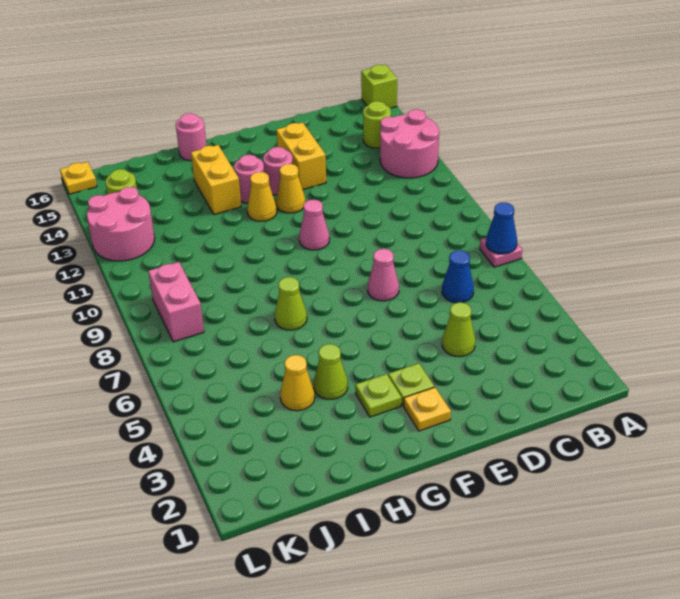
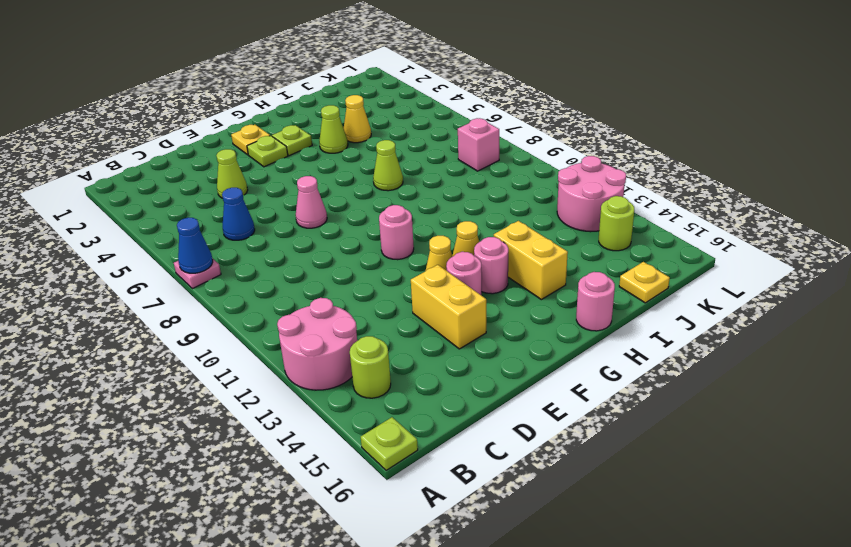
lime 1x1 brick [361,65,397,108] -> lime 1x1 plate [361,417,418,470]
pink 1x1 cone [299,200,330,250] -> pink 1x1 round brick [379,205,414,260]
pink 1x2 brick [148,262,204,342] -> pink 1x1 brick [458,118,499,171]
yellow 1x1 plate [60,162,97,194] -> yellow 1x1 plate moved to [619,262,670,303]

